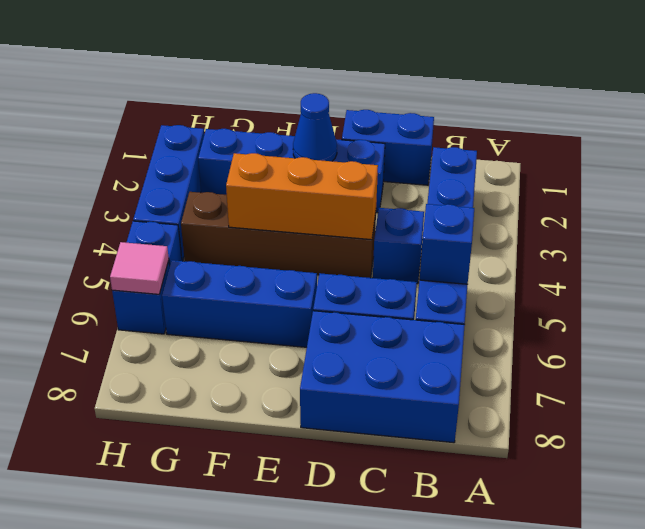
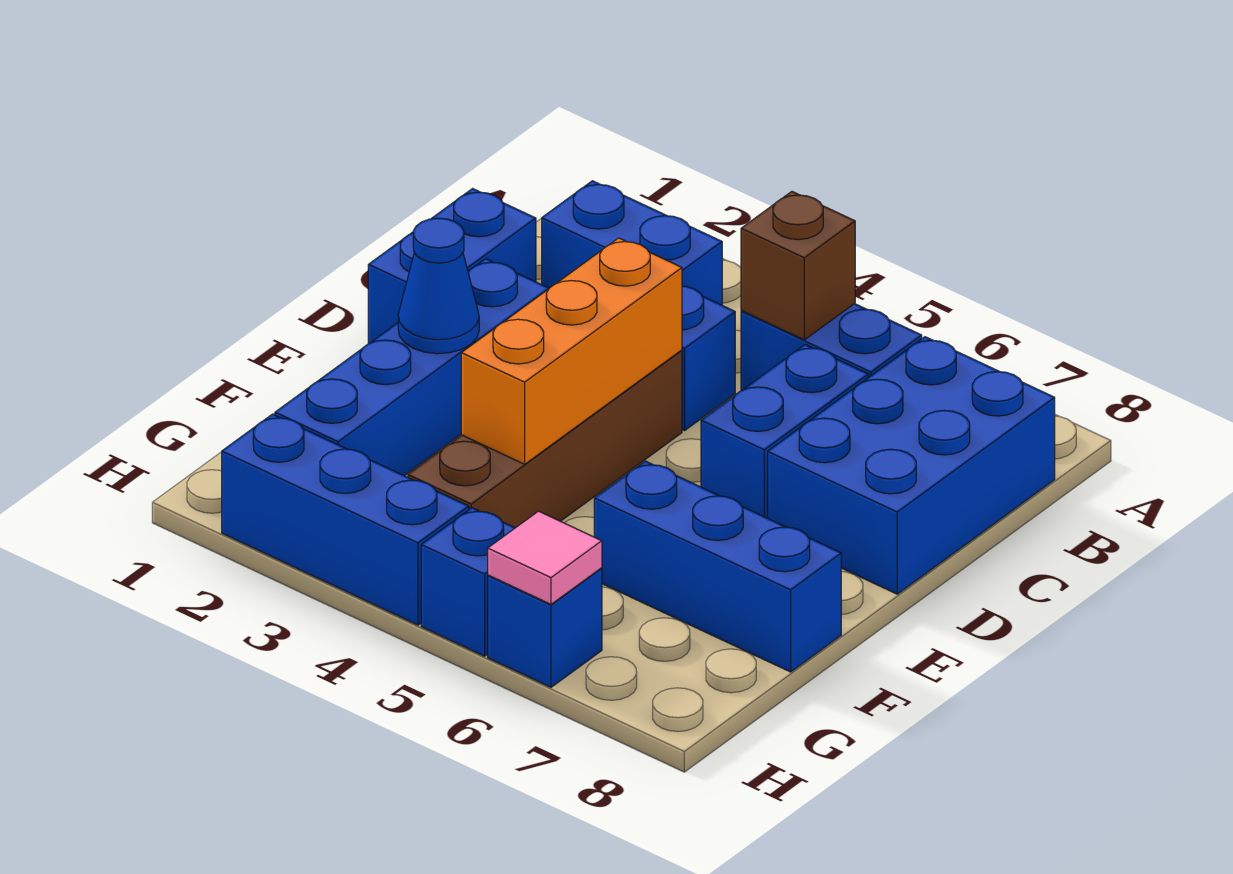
blue 1x1 brick [420,204,474,284] -> brown 1x1 brick [741,192,855,340]
blue 1x3 brick [162,260,317,347] -> blue 1x3 brick turned to [594,461,841,672]

